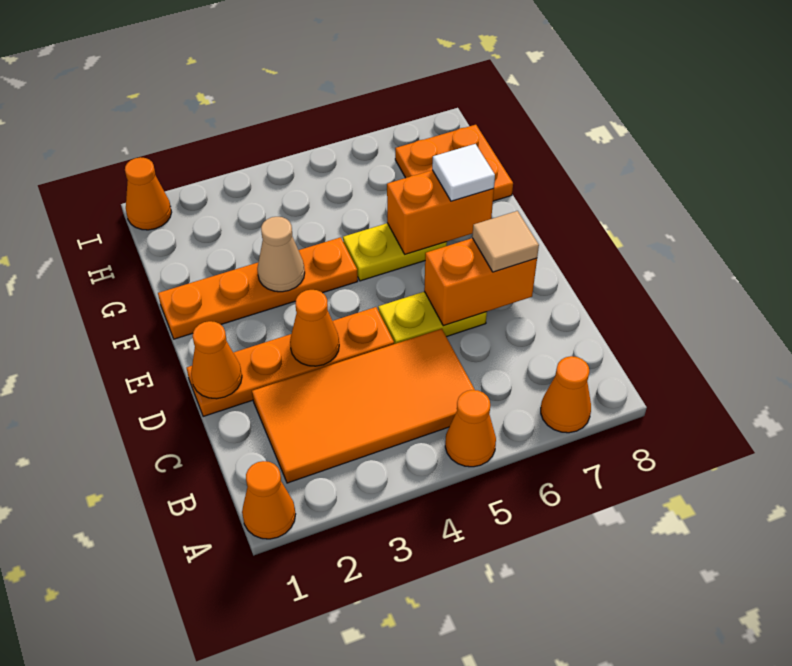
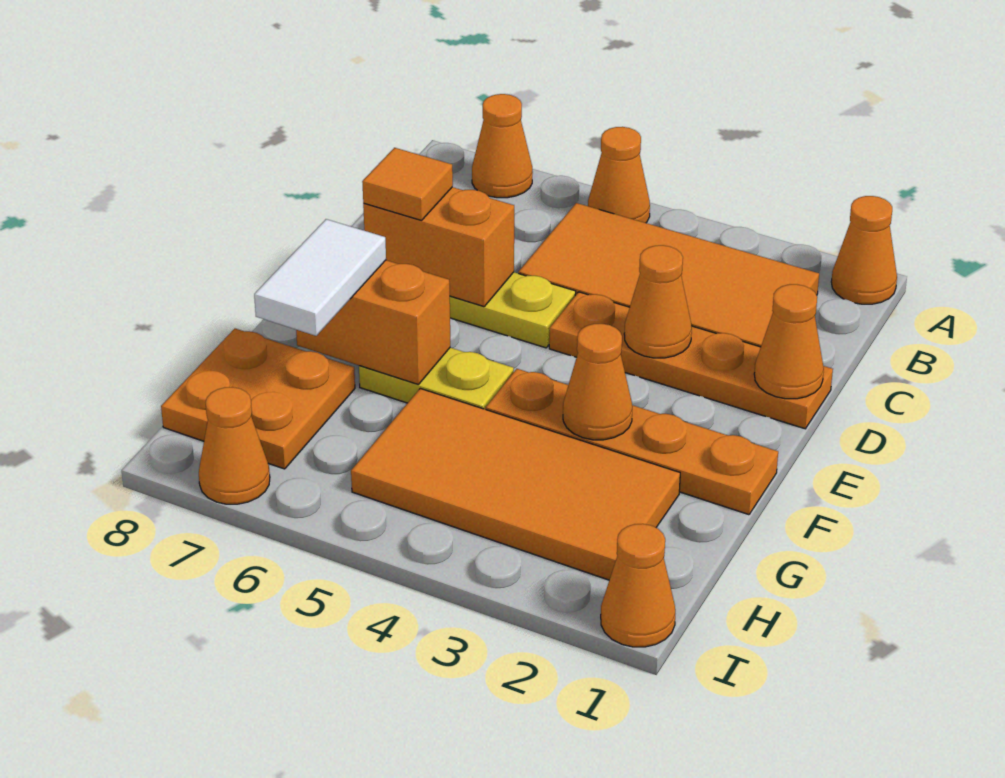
tan 1x1 tile [472,211,539,272] -> orange 1x1 tile [362,148,453,220]
tan 1x1 cone [257,217,305,292] -> orange 1x1 cone [563,324,632,440]
white 1x1 tile [432,144,495,201] -> white 1x2 tile [254,219,386,336]
none -> orange 2x4 tile [351,388,680,580]
none -> orange 1x1 cone [199,387,270,504]

